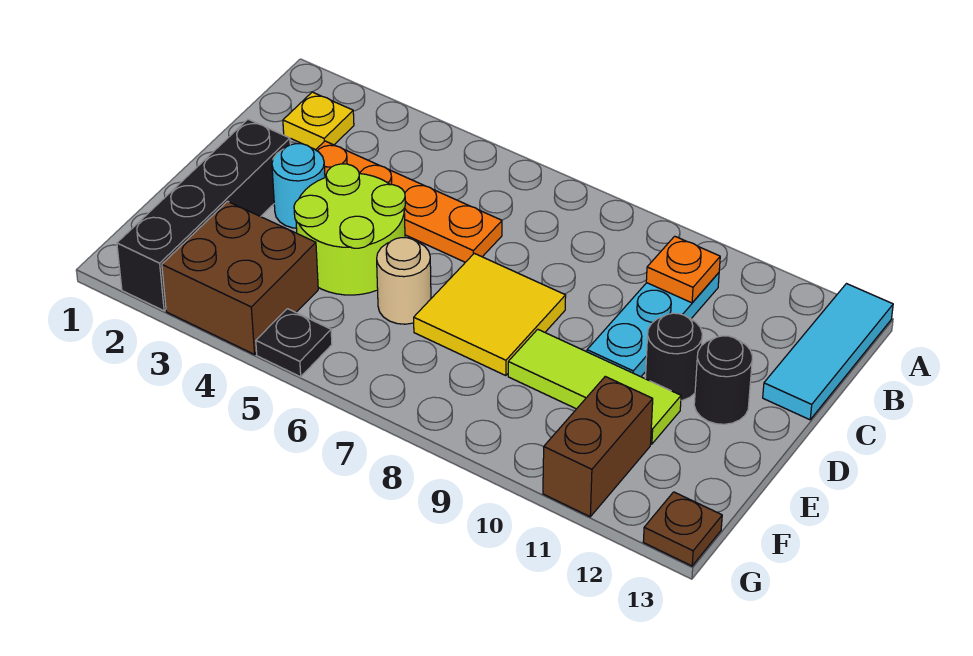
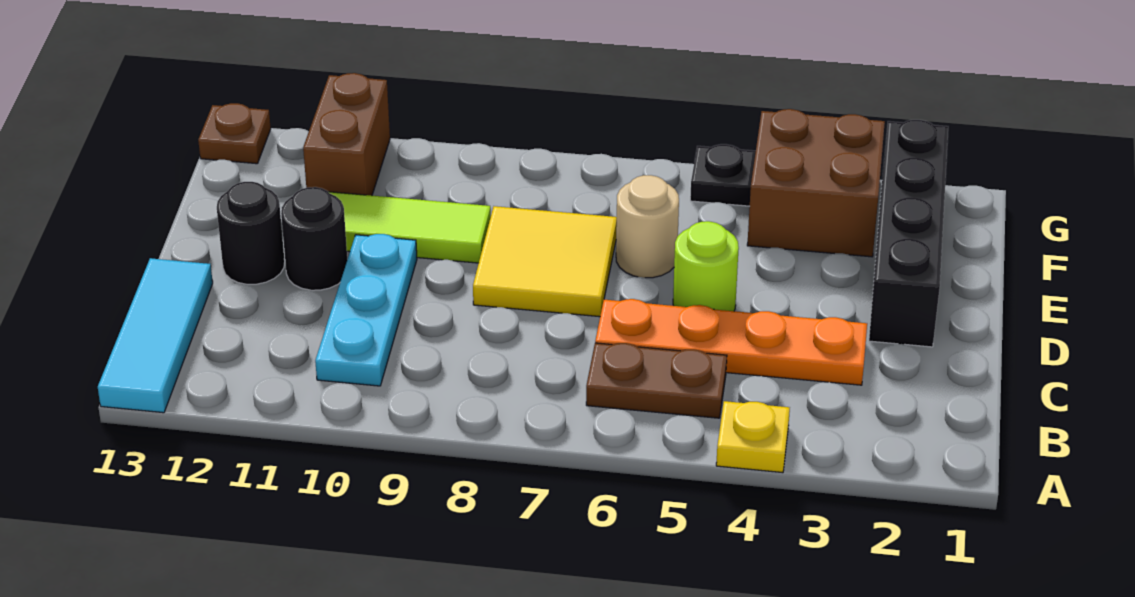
yellow 1x1 plate [283,92,354,150] -> yellow 1x1 plate moved to [716,401,790,473]
none -> brown 1x2 plate [586,343,727,418]
orange 1x1 plate [646,236,720,303] -> none
cyan 1x1 round brick [272,144,325,228] -> none
lime 2x2 round brick [294,164,405,295] -> lime 1x1 round brick [673,221,739,311]

